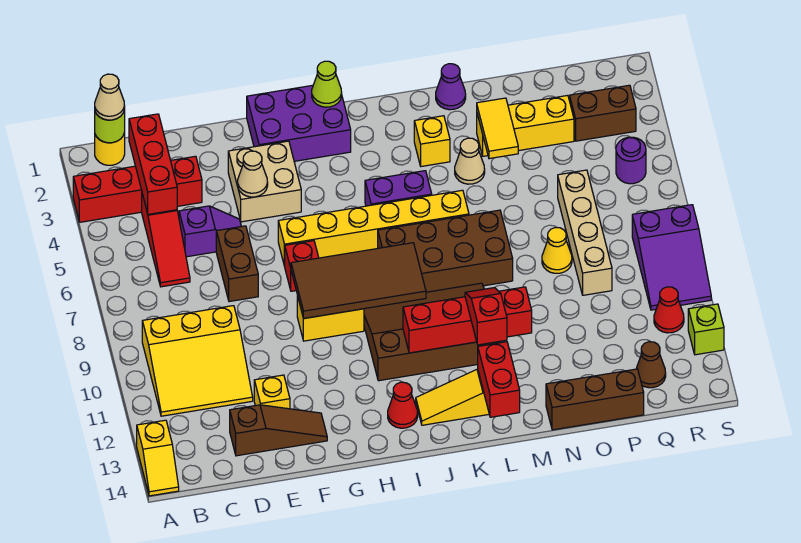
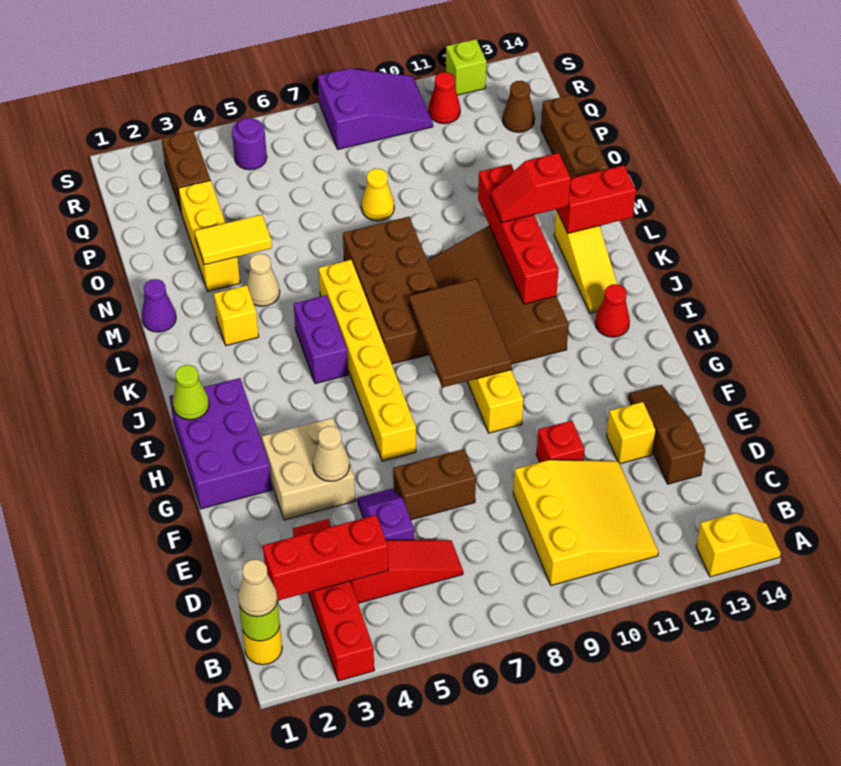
red 1x1 brick [285,241,319,291] -> red 1x1 brick moved to [536,421,585,462]
brown 2x4 tile [291,243,426,319] -> brown 2x3 tile [409,279,512,388]
tan 1x4 brick [558,170,612,295] -> none

